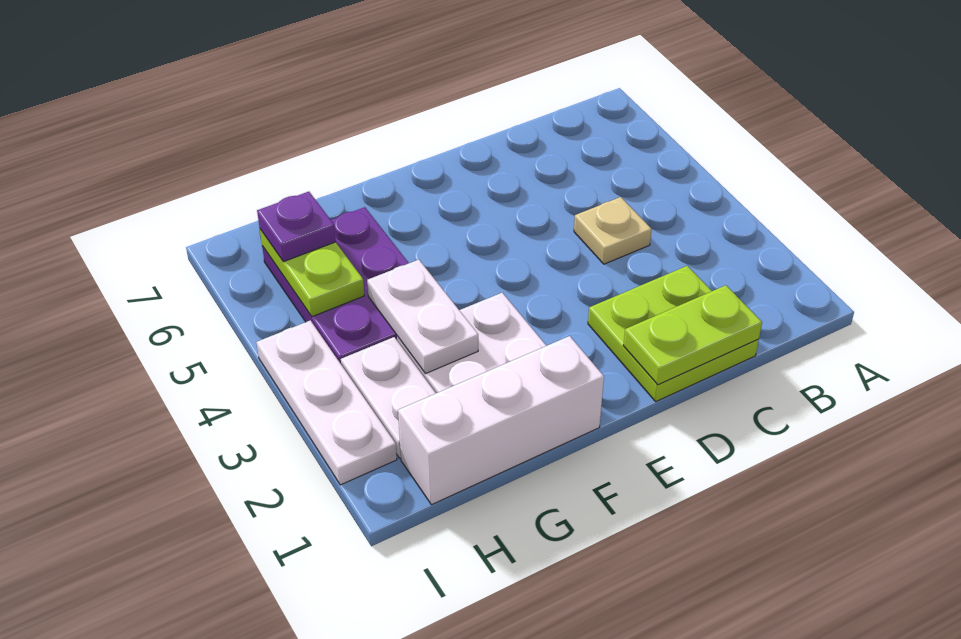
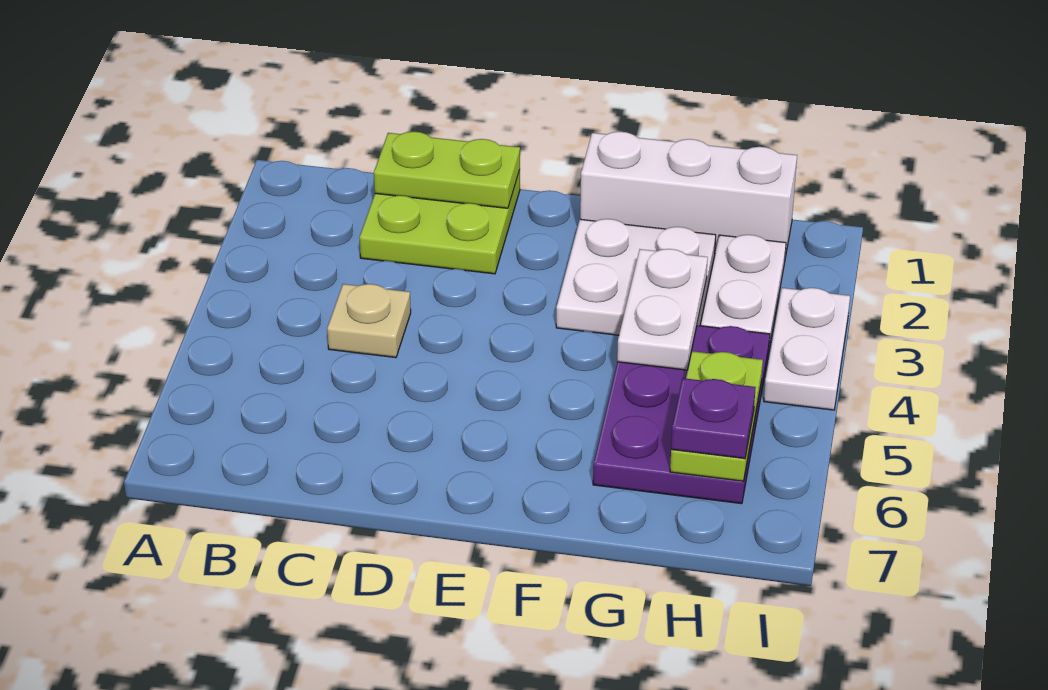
white 1x3 plate [256,320,397,485] -> white 1x2 plate [764,288,850,410]

